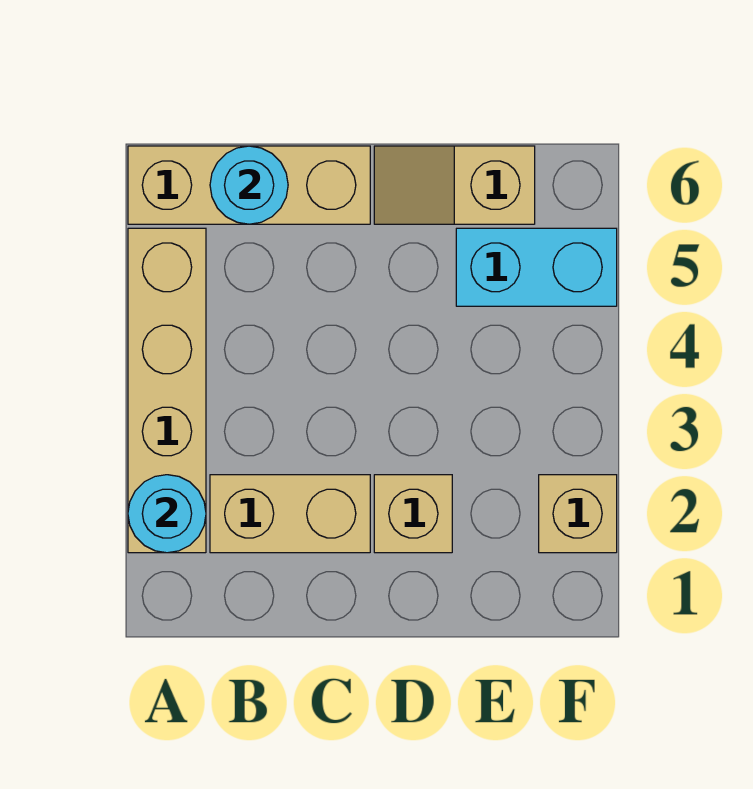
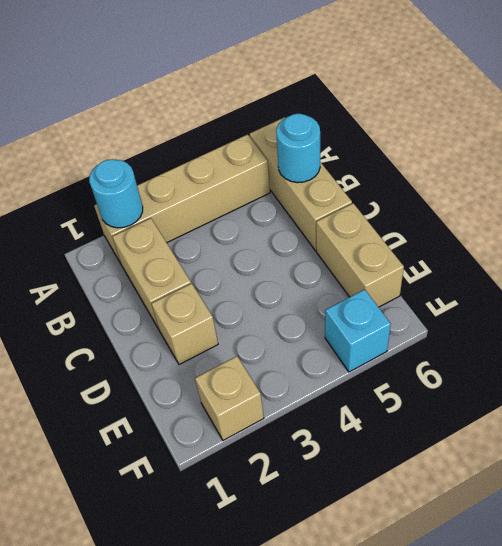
tan 1x2 slope [374,146,535,224] -> tan 1x2 brick [316,203,404,307]
cyan 1x2 brick [456,228,617,306] -> cyan 1x1 brick [325,289,391,372]

